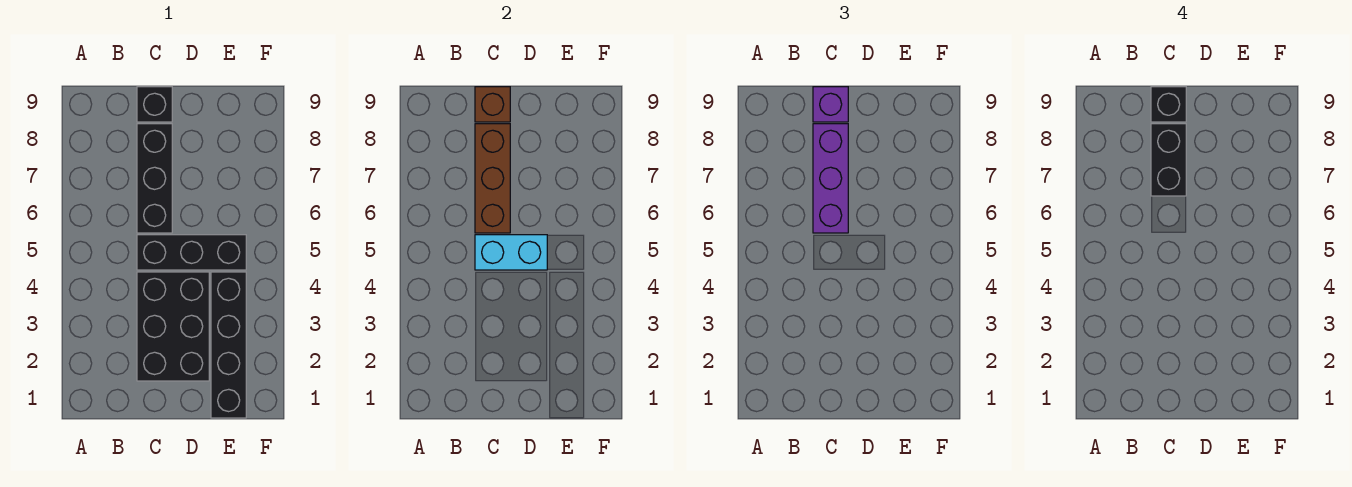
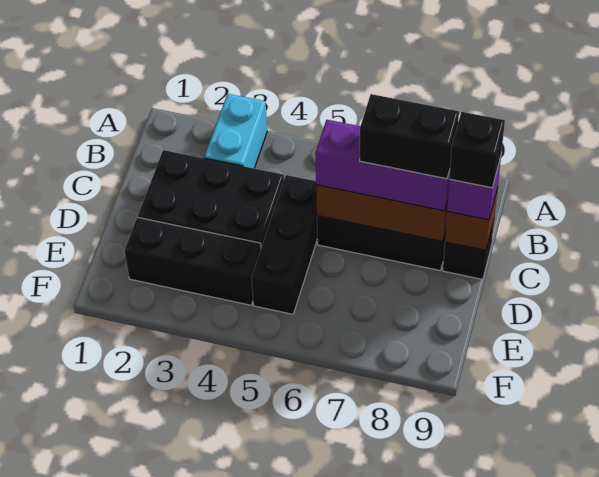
cyan 1x2 brick [475,235,547,270] -> cyan 1x2 brick moved to [204,94,267,168]
black 1x4 brick [211,272,246,418] -> black 1x3 brick [125,217,261,305]

